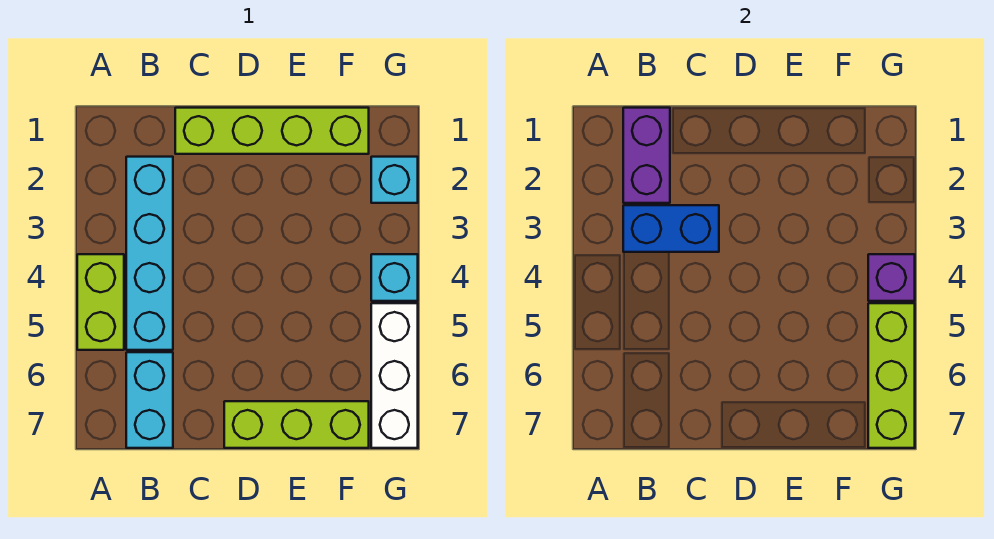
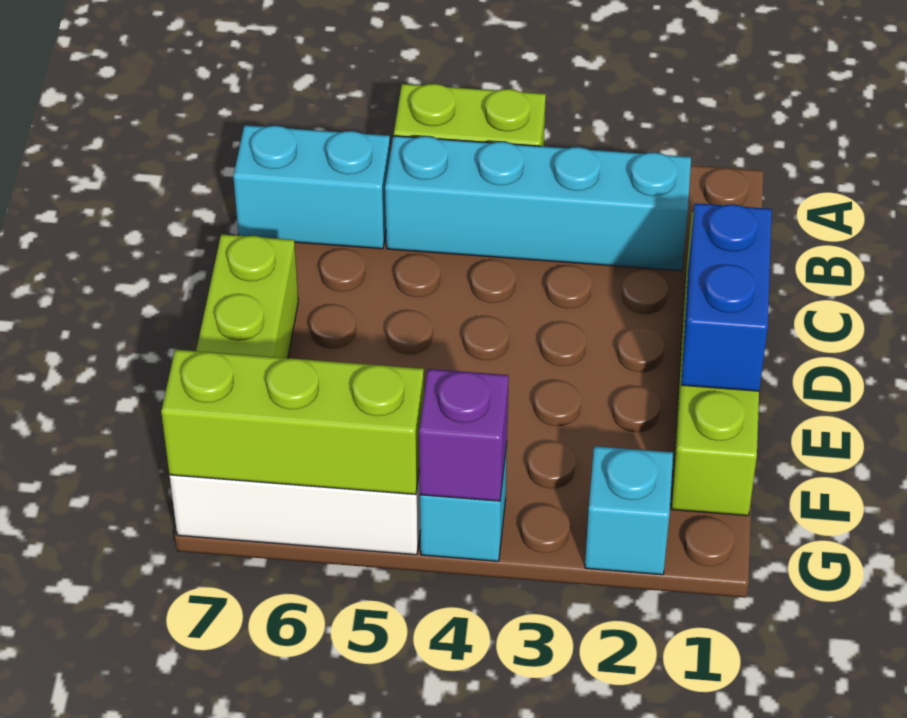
purple 1x2 brick [623,108,670,203] -> none
blue 1x2 brick [623,205,719,252] -> blue 1x2 brick moved to [681,203,772,391]

